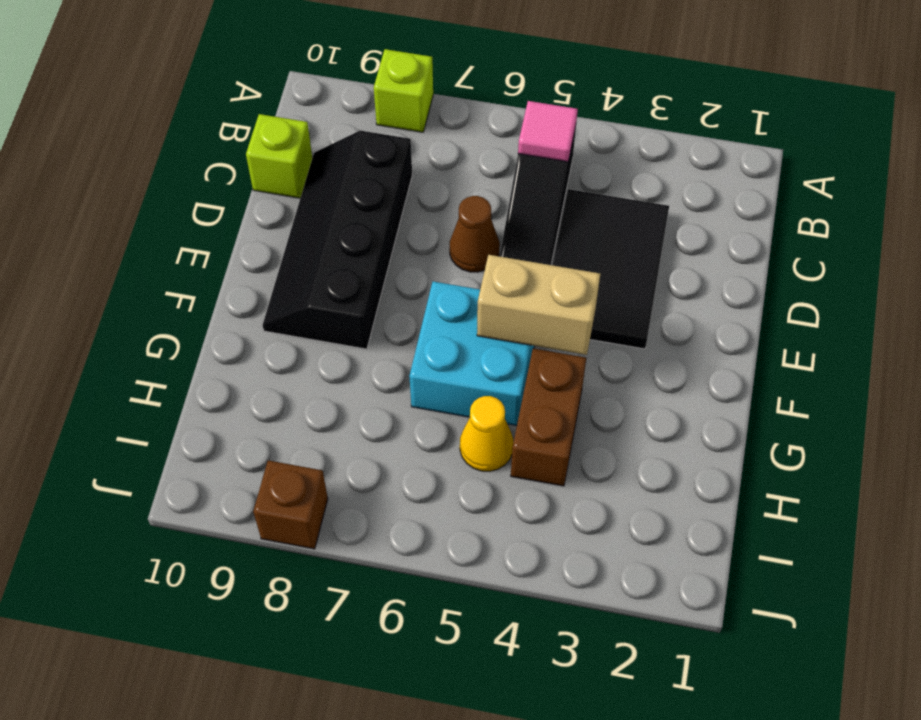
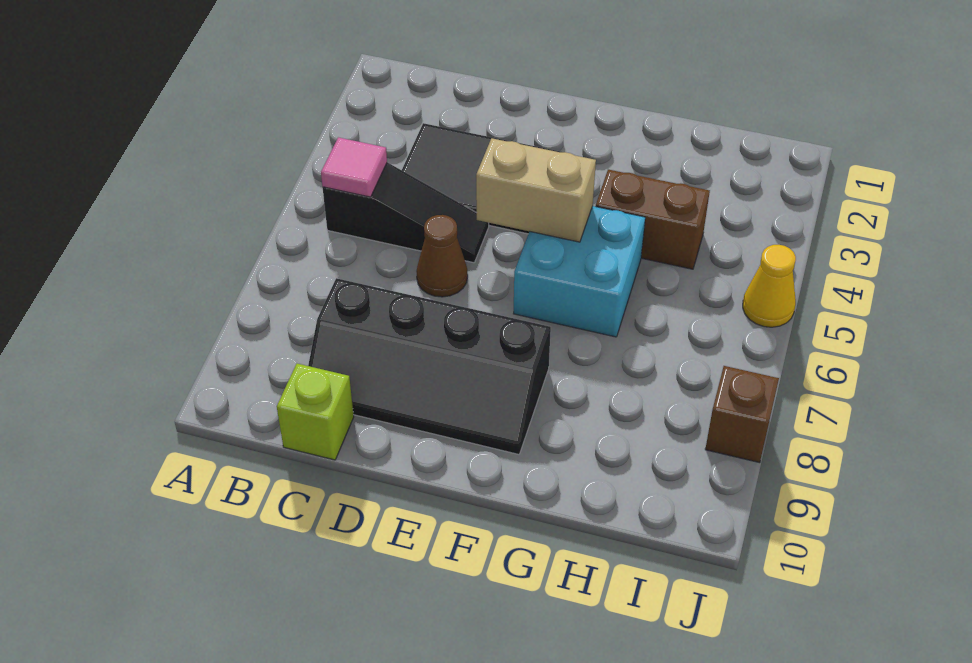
lime 1x1 brick [374,49,433,132] -> none
tan 1x2 brick [477,255,600,355] -> tan 1x2 brick turned to [476,138,596,242]
yellow 1x1 cone [460,396,513,471] -> yellow 1x1 cone moved to [743,245,796,327]

